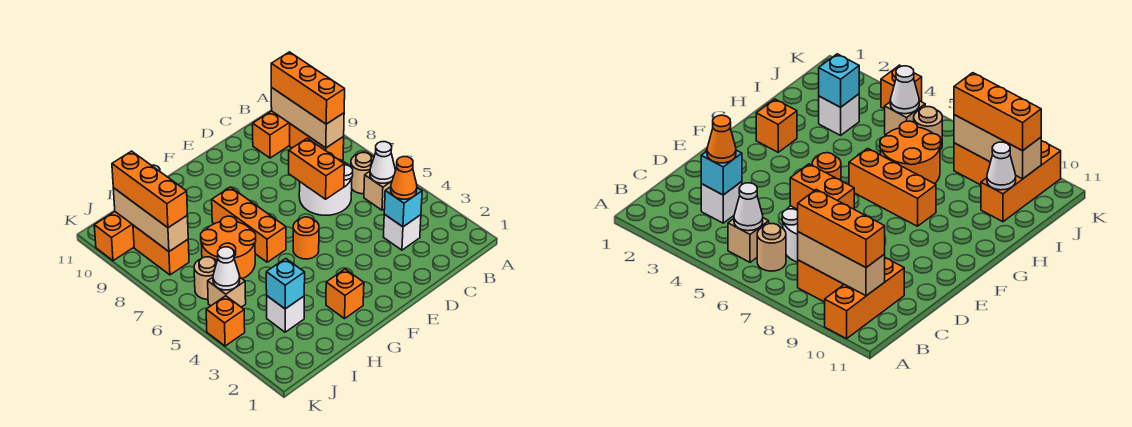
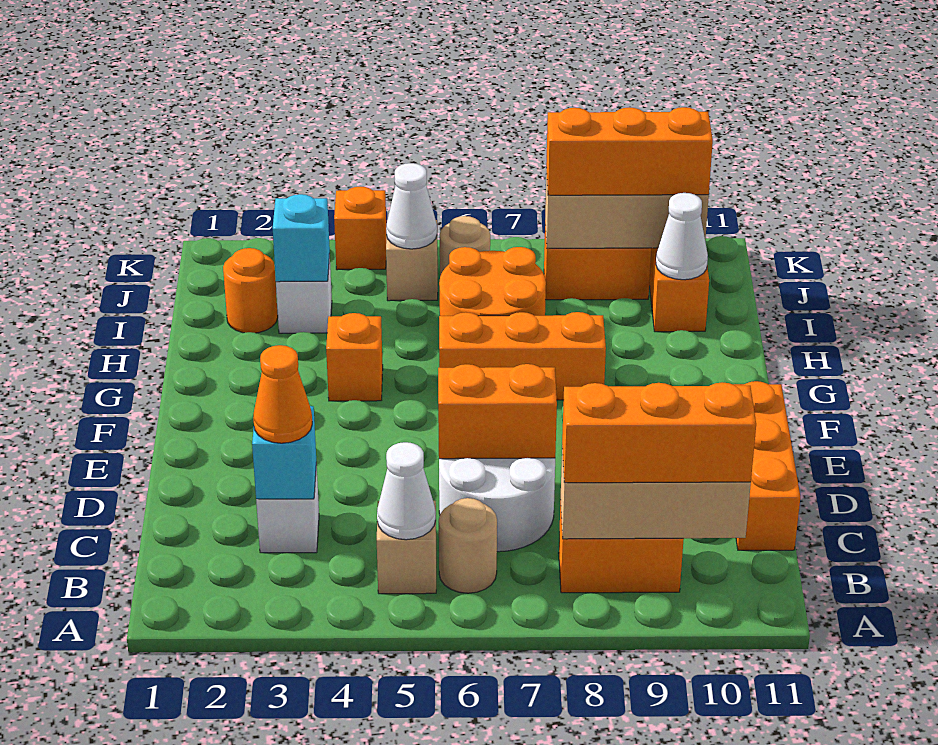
orange 1x3 brick [253,111,290,158] -> orange 1x3 brick moved to [734,381,800,550]
orange 1x1 round brick [293,217,319,259] -> orange 1x1 round brick moved to [223,248,278,333]
orange 1x1 brick [326,269,364,319] -> orange 1x1 brick moved to [326,313,383,401]

